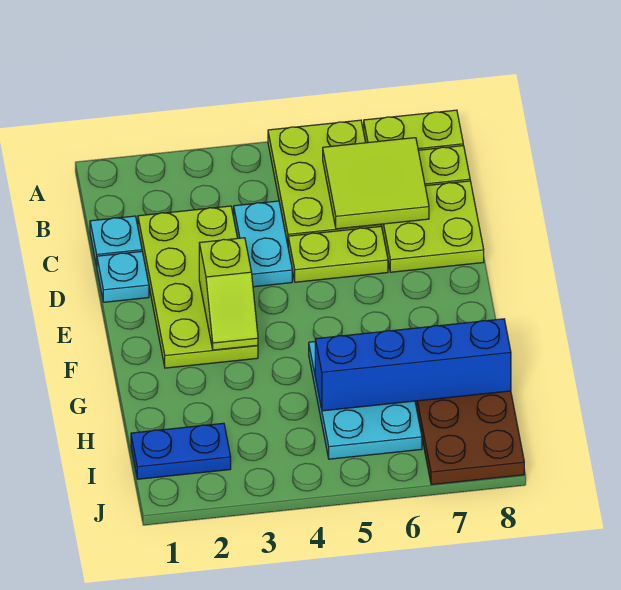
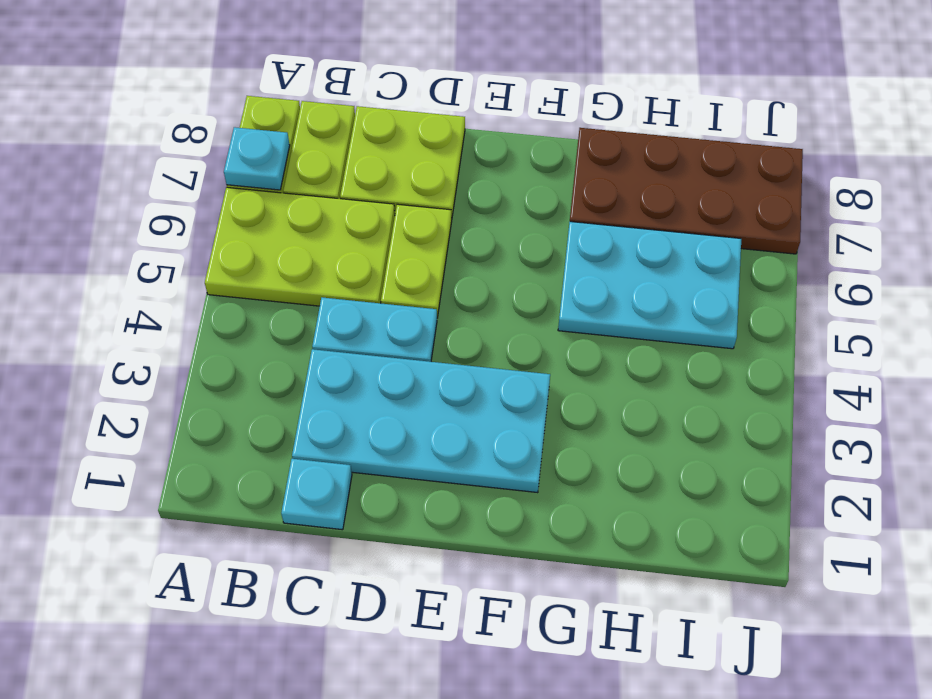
lime 2x2 tile [323,138,429,229] -> none
lime 2x4 plate [138,206,258,368] -> cyan 2x4 plate [292,349,550,493]
cyan 1x1 plate [97,251,149,302] -> cyan 1x1 plate moved to [224,127,290,190]
lime 1x2 slope [199,238,258,350] -> none
blue 1x4 brick [315,319,511,411] -> none
blue 1x2 plate [131,423,231,479] -> none

